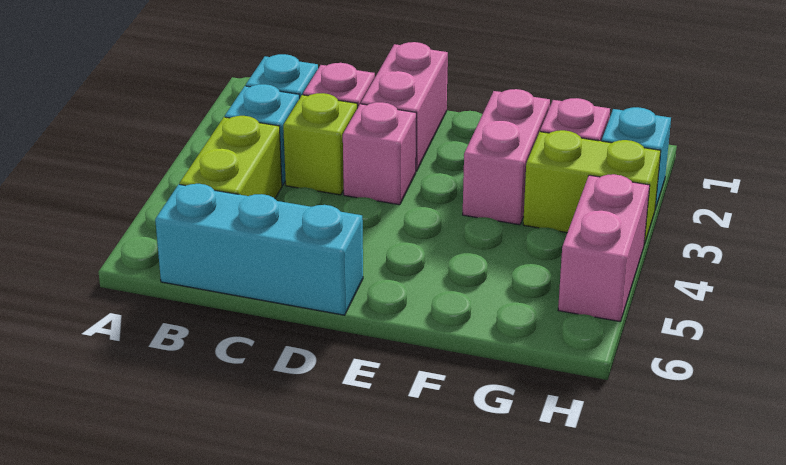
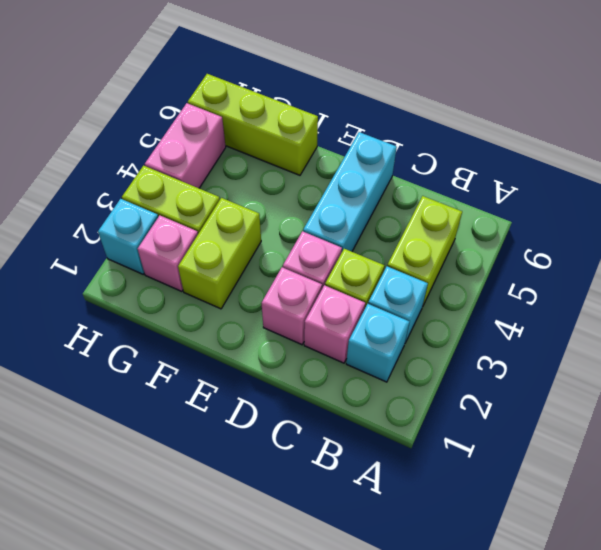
cyan 1x3 brick [155,184,363,315] -> cyan 1x3 brick turned to [303,132,397,252]
pink 1x2 brick [361,42,448,171] -> pink 1x1 brick [262,267,322,345]
pink 1x2 brick [463,89,550,225] -> lime 1x2 brick [178,198,261,309]
none -> lime 1x3 brick [188,74,318,175]

